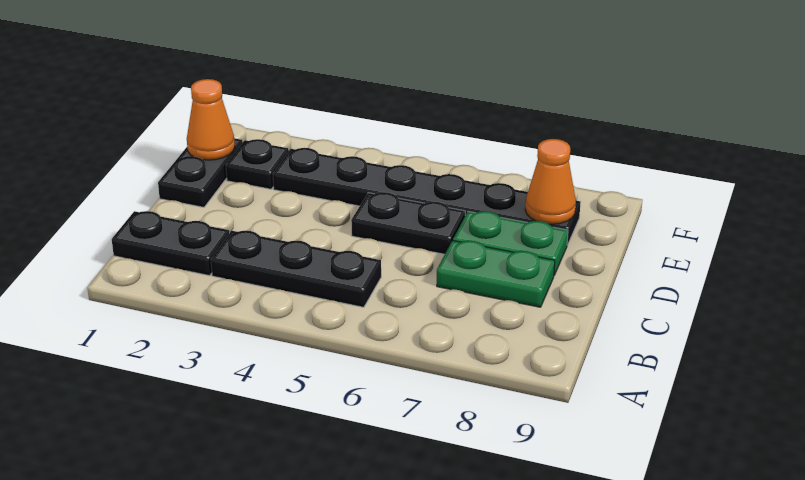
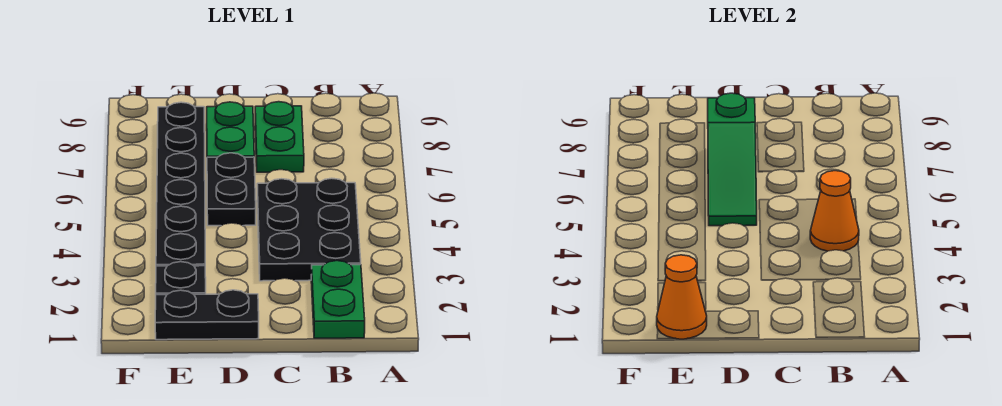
black 1x2 plate [112,211,229,276] -> green 1x2 plate [311,261,365,338]
black 1x3 plate [211,231,381,307] -> black 2x3 plate [257,178,361,281]
none -> green 1x3 slope [708,93,757,226]
orange 1x1 cone [525,139,576,224] -> orange 1x1 cone moved to [810,171,859,251]

